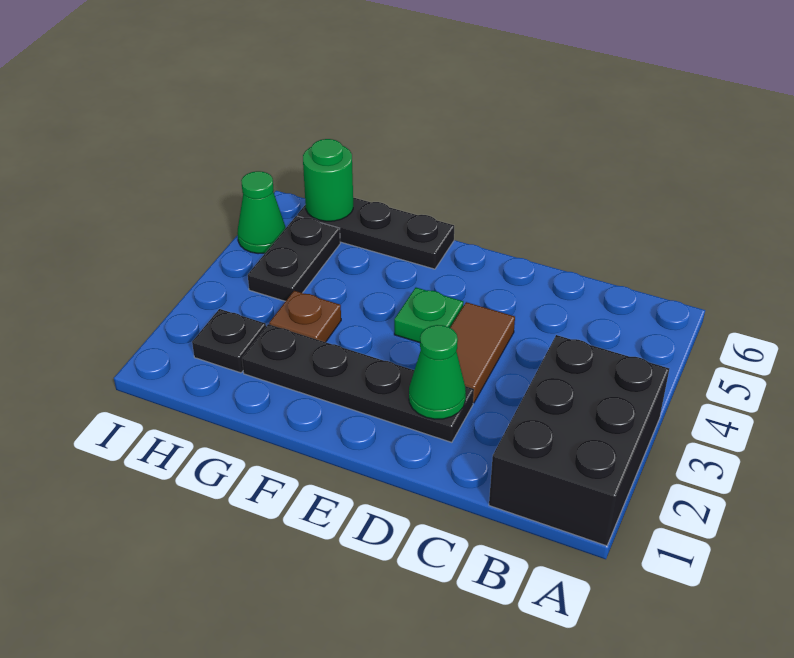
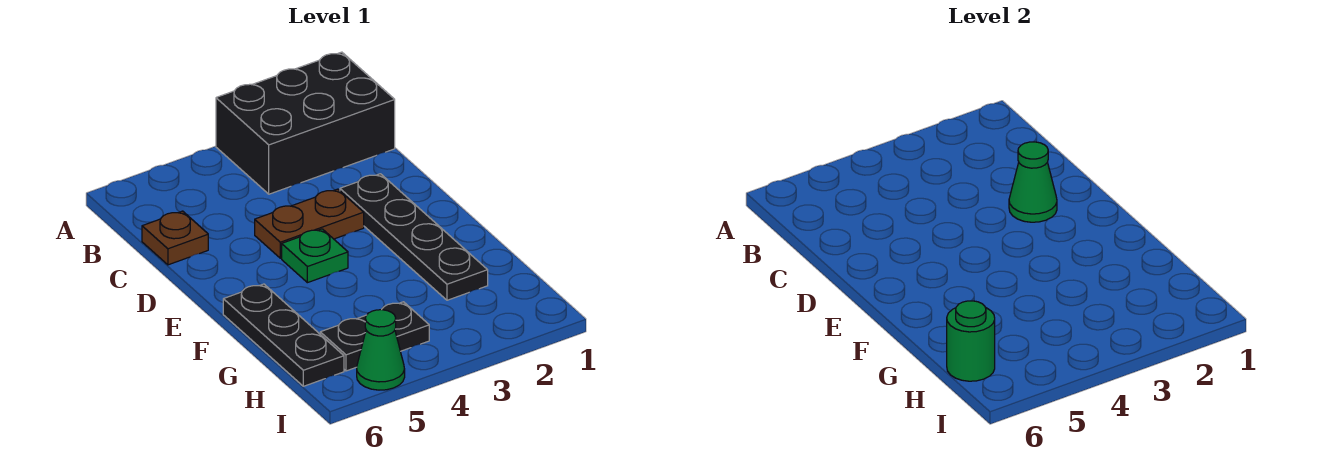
brown 1x2 tile [450,302,515,403] -> brown 1x2 plate [255,189,364,258]
brown 1x1 plate [269,291,341,342] -> brown 1x1 plate moved to [142,211,208,265]
black 1x1 plate [192,309,266,373] -> none

